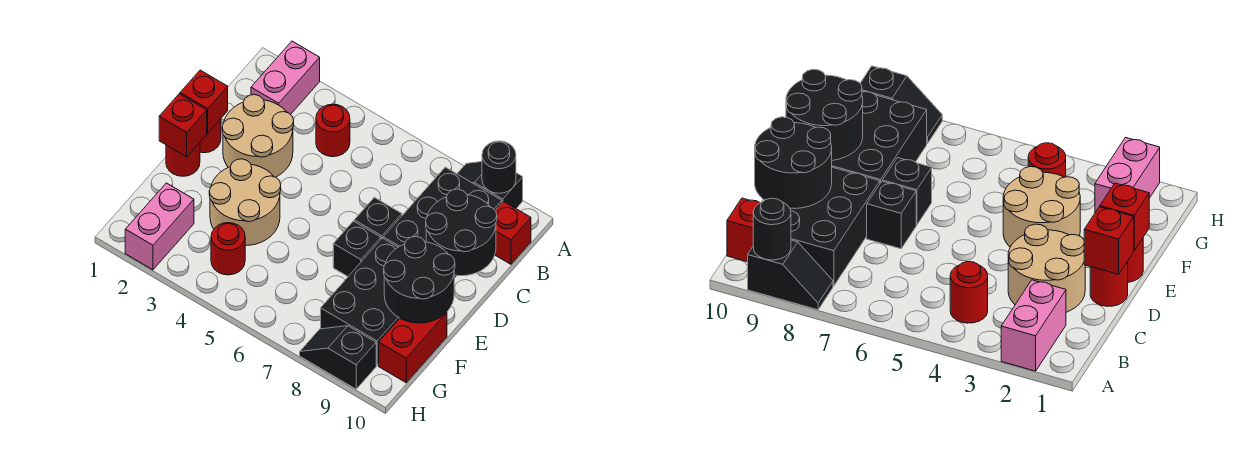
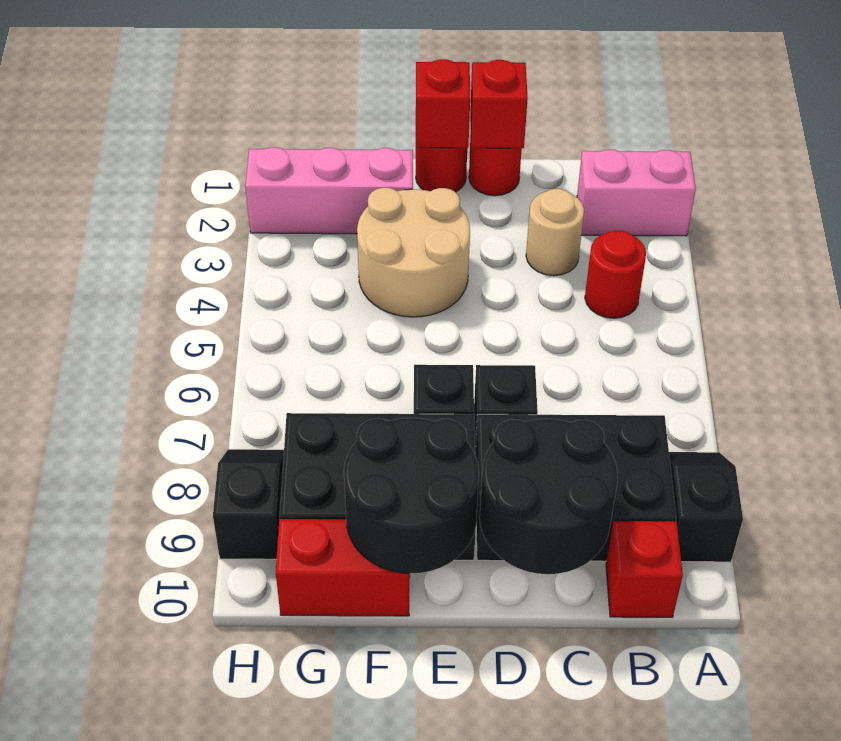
black 1x1 round brick [482,141,516,193] -> none
tan 2x2 round brick [222,95,294,177] -> tan 1x1 round brick [526,189,584,276]
pink 1x2 brick [125,183,194,270] -> pink 1x3 brick [245,147,413,234]
red 1x1 round brick [211,223,245,275] -> none

